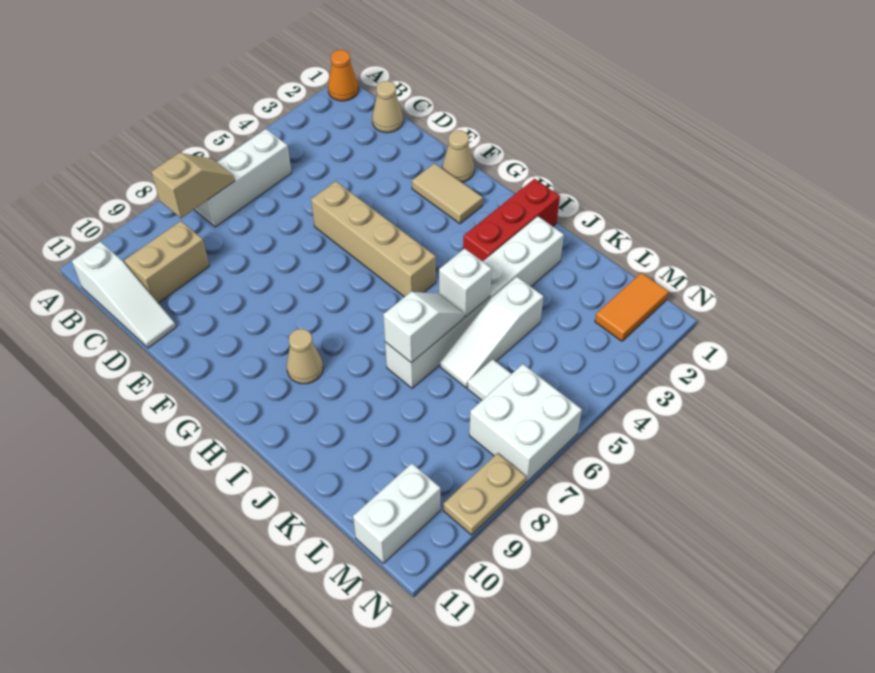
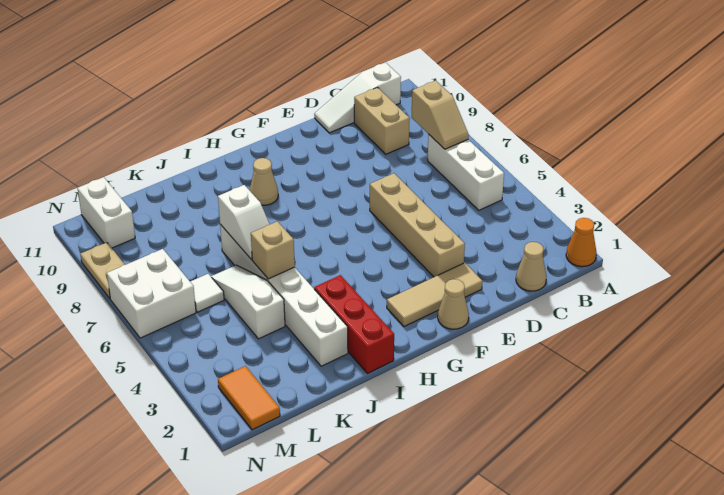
tan 1x4 brick [311,181,436,297] -> tan 1x4 brick turned to [370,173,465,277]
tan 1x2 tile [412,163,483,224] -> tan 1x3 tile [387,263,482,327]
white 1x1 brick [439,248,492,317] -> tan 1x1 brick [251,221,295,279]

